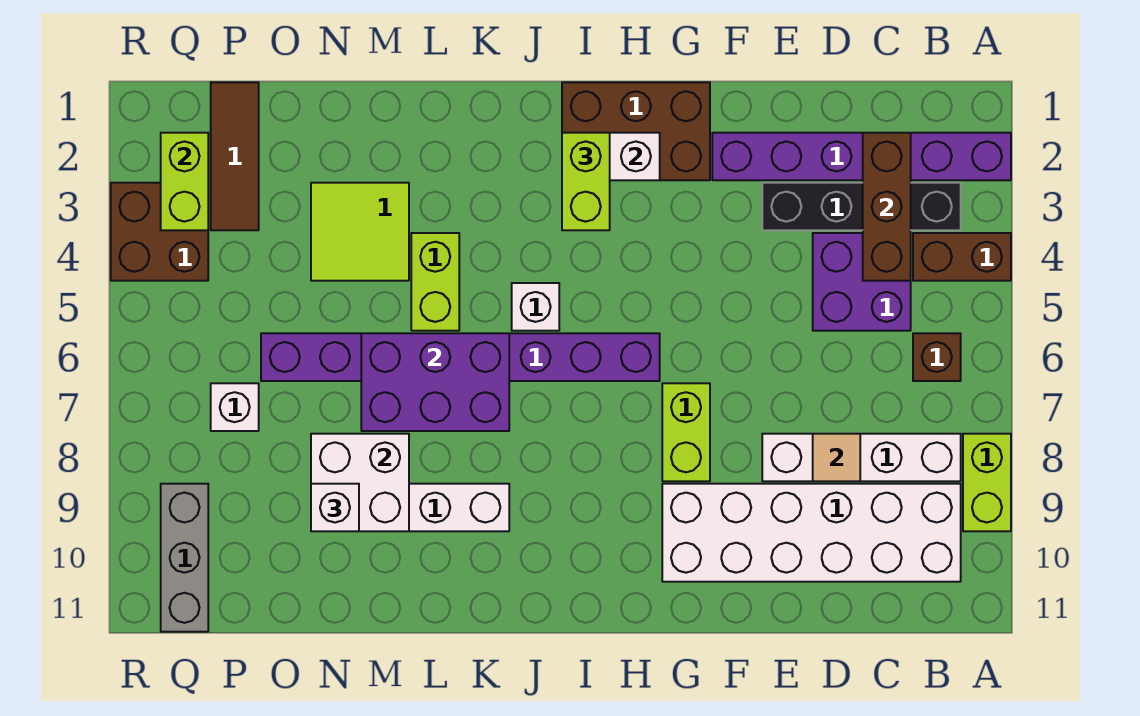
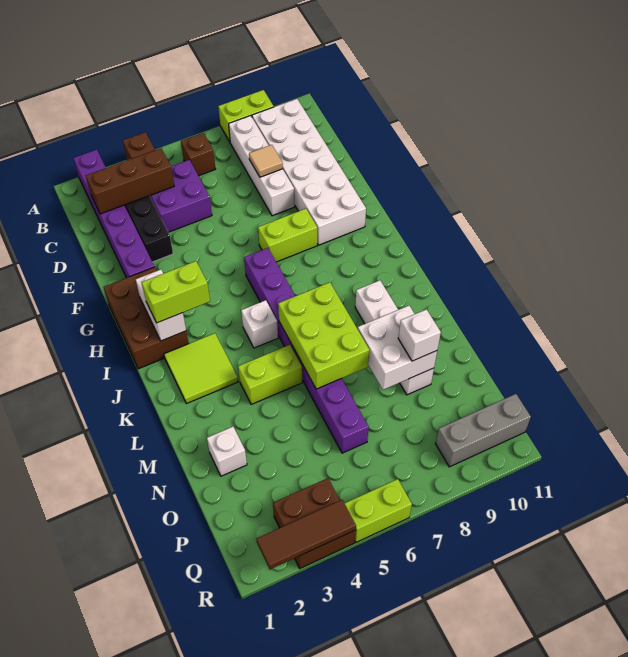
purple 2x3 brick [361,333,509,431] -> lime 2x3 brick [278,282,369,389]
lime 2x2 tile [311,183,409,281] -> lime 2x2 tile moved to [164,333,238,404]
brown 1x3 tile [211,82,259,230] -> brown 1x3 tile moved to [257,500,356,569]
white 1x1 brick [211,383,259,431] -> white 1x1 brick moved to [207,427,247,476]
lime 1x2 brick [161,133,208,230] -> lime 1x2 brick moved to [344,479,412,542]

